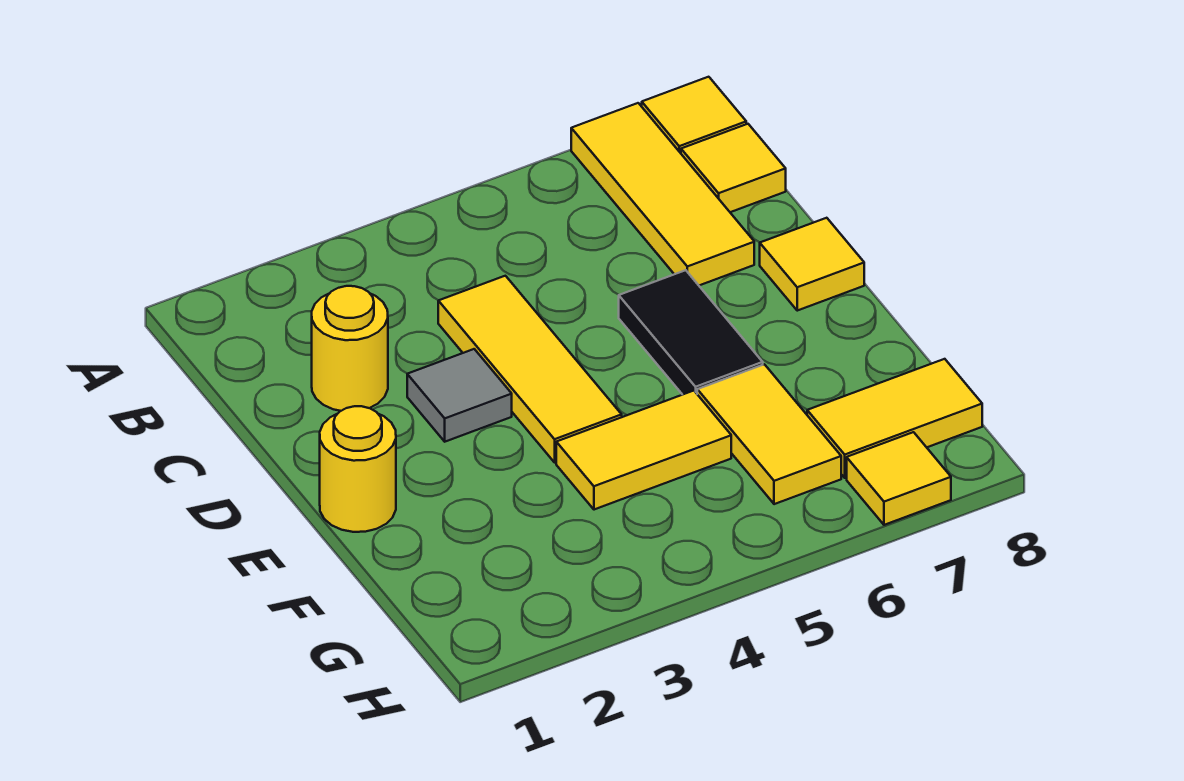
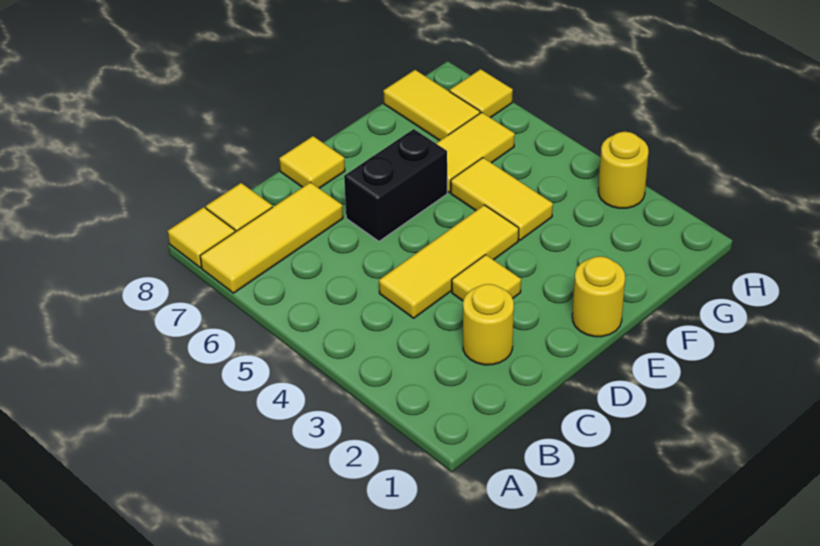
grey 1x1 tile [407,349,512,442] -> yellow 1x1 tile [452,255,521,301]
black 1x2 tile [619,270,763,395] -> black 1x2 brick [344,129,447,241]
none -> yellow 1x1 round brick [598,132,649,208]

